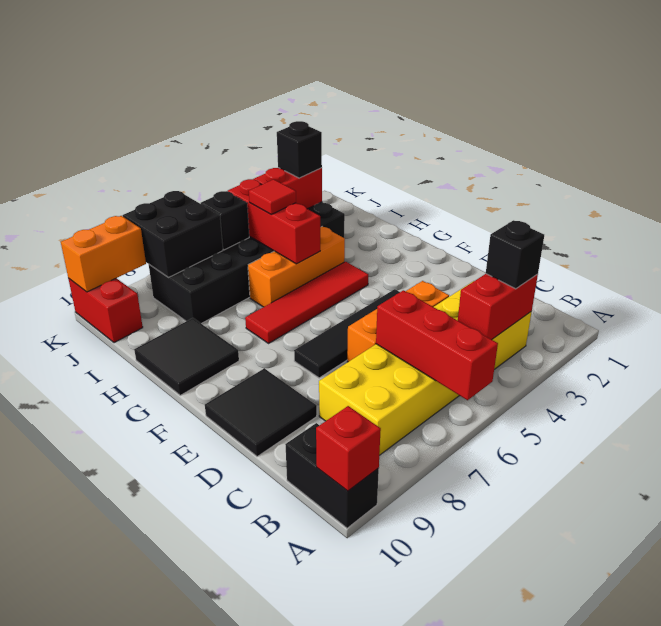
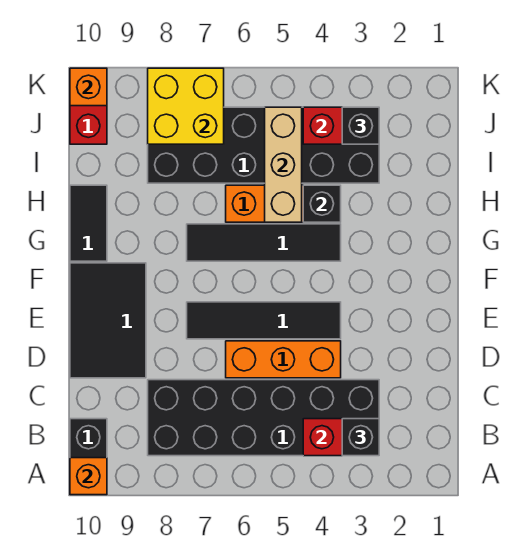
red 1x3 brick [376,290,498,400] -> none
red 1x1 brick [316,406,381,491] -> orange 1x1 brick [70,458,107,495]
yellow 2x6 brick [319,281,532,455] -> black 2x6 brick [148,380,379,456]
black 2x2 tile [205,368,317,456] -> black 2x3 tile [70,263,146,378]
red 1x4 tile [245,262,368,343] -> black 1x4 tile [187,224,341,261]
black 2x2 tile [134,318,239,395] -> black 1x2 tile [70,185,107,261]
red 1x3 brick [228,179,320,264] -> tan 1x3 brick [265,107,302,222]
red 1x1 tile [249,179,296,214] -> none
black 1x1 brick [201,191,249,250] -> black 1x1 brick moved to [303,185,341,222]
black 2x2 brick [123,191,223,277] -> yellow 2x2 brick [148,68,224,144]
orange 1x2 brick [61,216,146,292] -> orange 1x1 brick [70,68,107,106]

